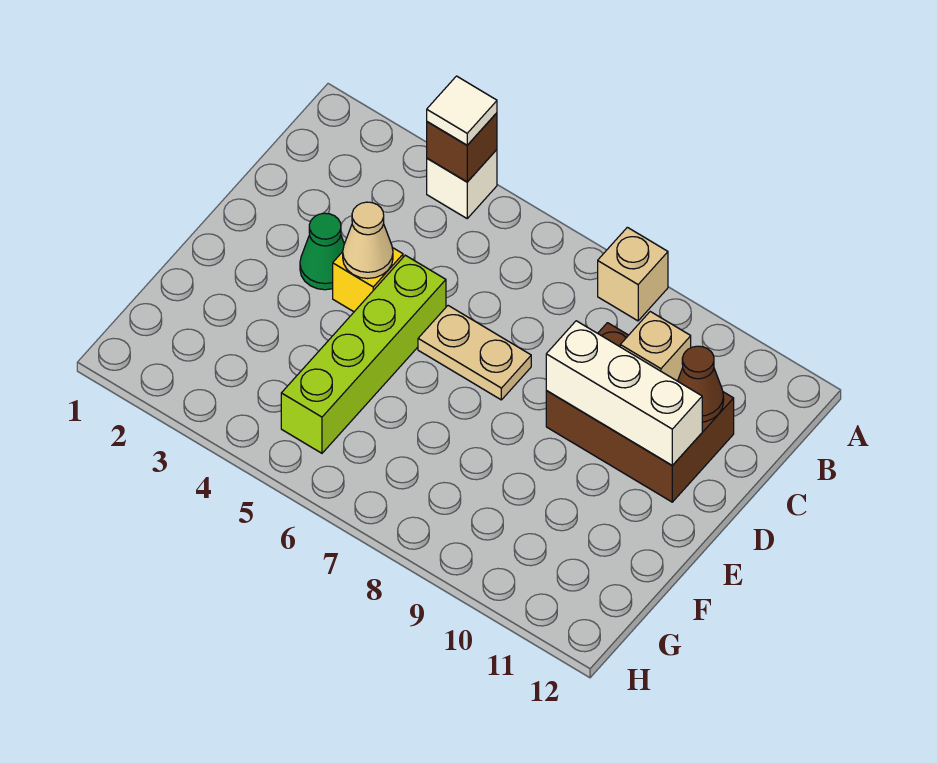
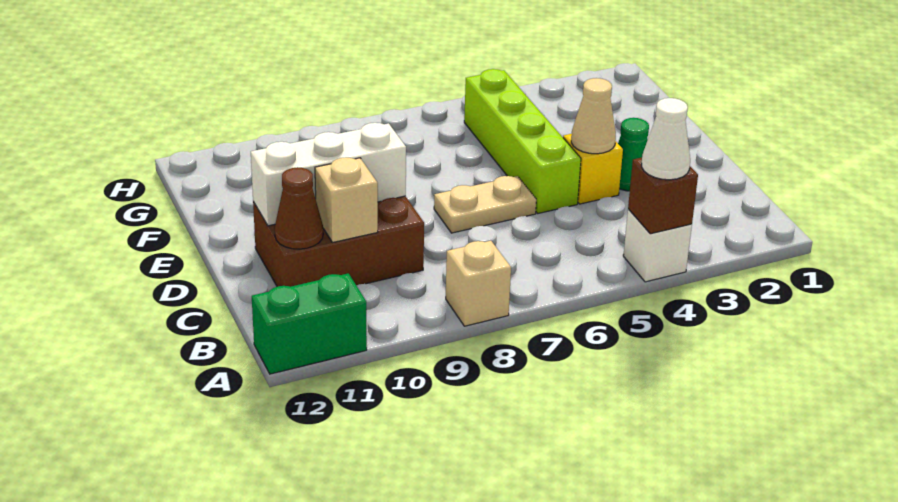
white 1x1 tile [427,76,497,145] -> white 1x1 cone [642,98,690,180]
none -> green 1x2 brick [252,273,367,374]

